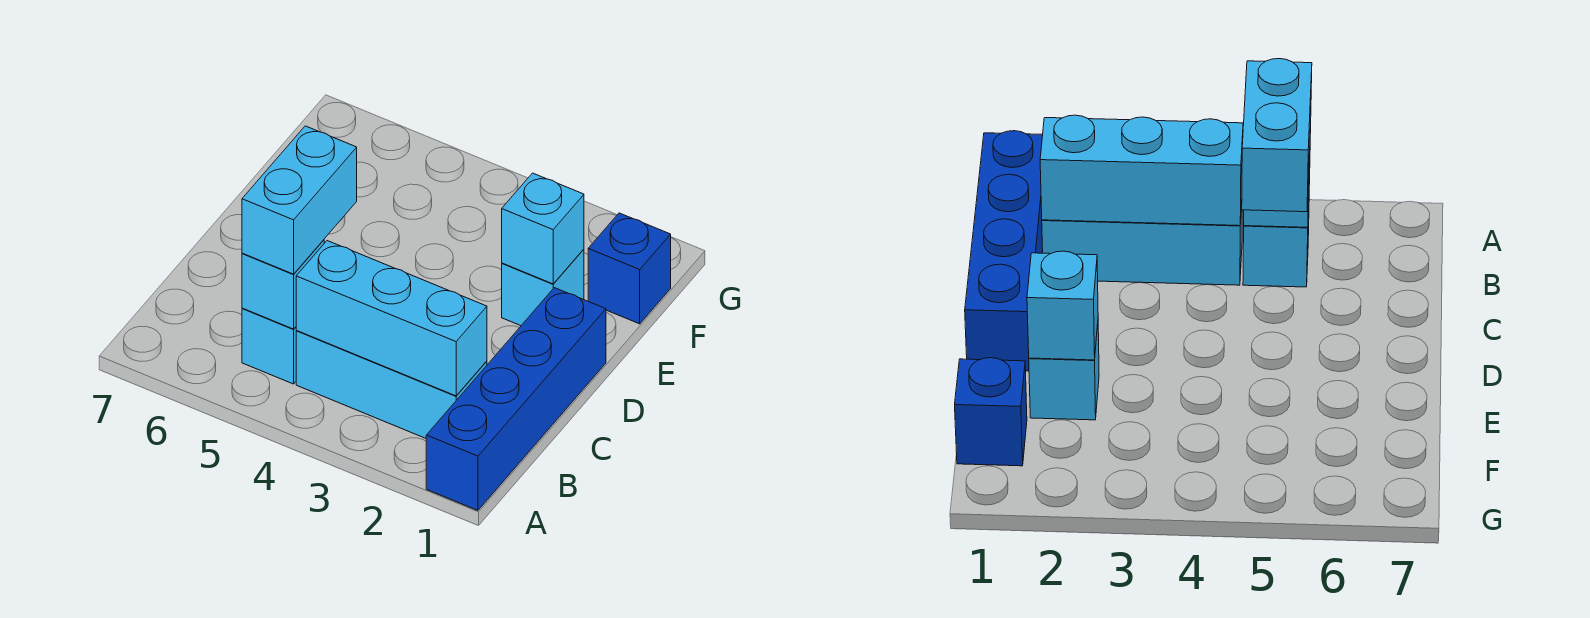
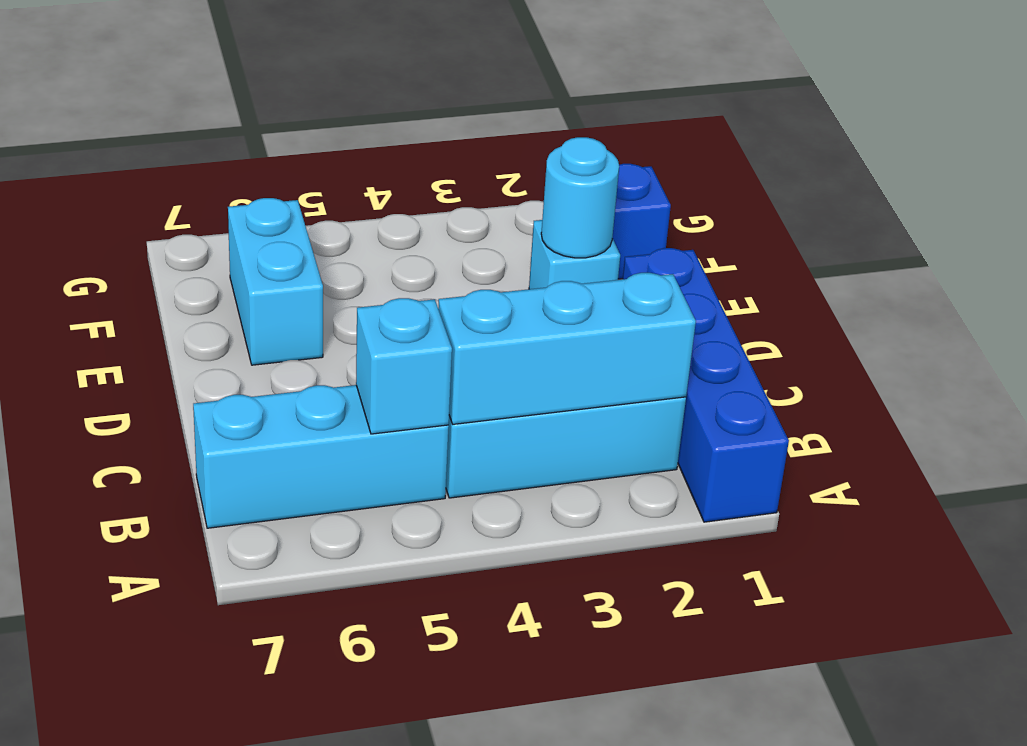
cyan 1x1 brick [242,308,297,384] -> cyan 1x3 brick [193,385,449,528]
cyan 1x2 brick [242,126,357,274] -> cyan 1x2 brick moved to [228,198,323,365]
cyan 1x1 brick [502,173,584,284] -> cyan 1x1 round brick [541,137,619,258]

